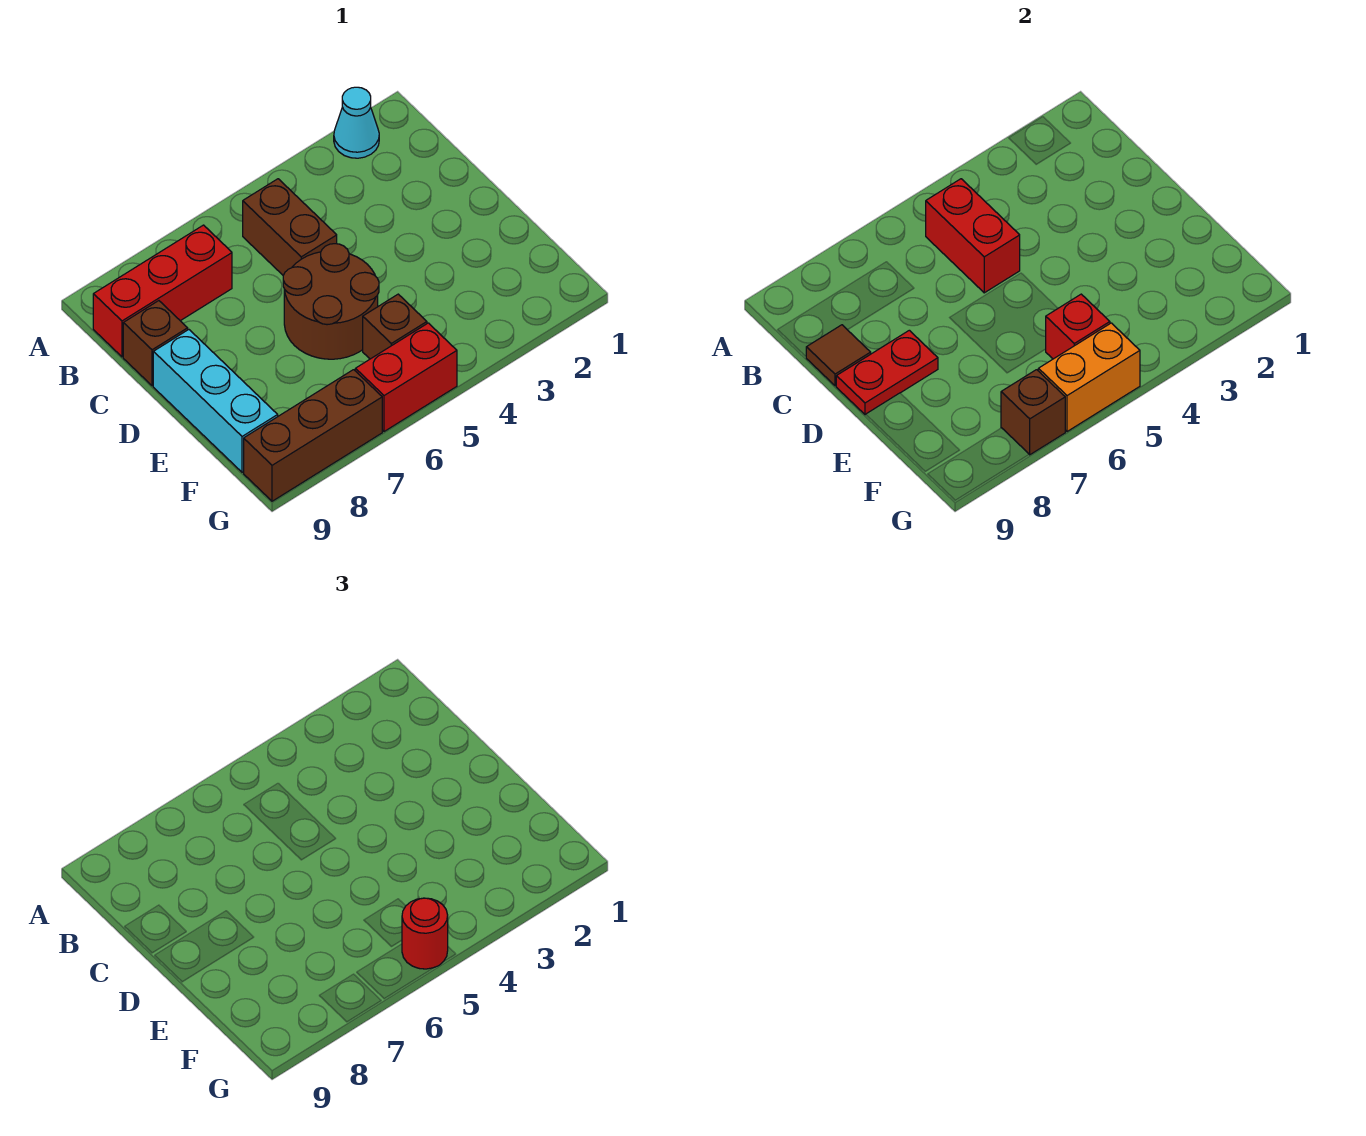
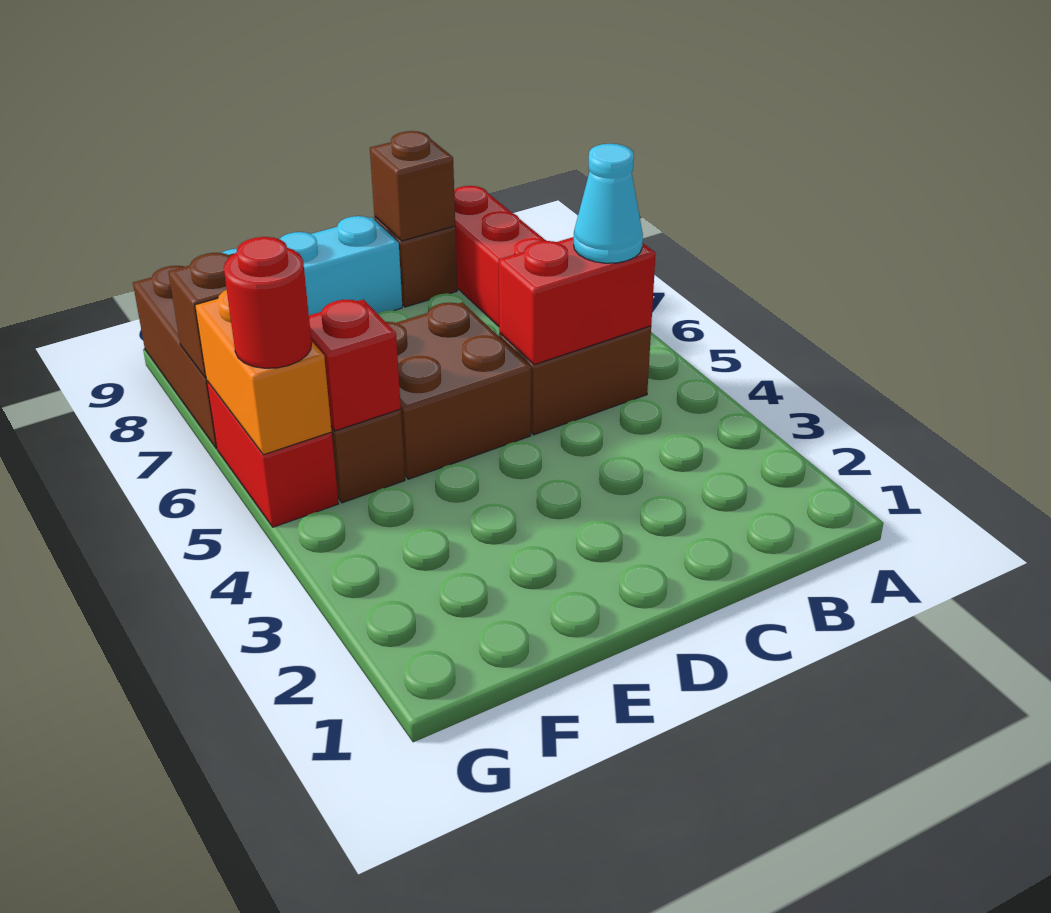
cyan 1x1 cone [334,87,379,158] -> cyan 1x1 cone moved to [574,144,643,263]
brown 1x1 tile [806,325,871,386] -> brown 1x1 brick [370,131,455,241]
brown 2x2 round brick [283,244,379,359] -> brown 2x2 brick [386,302,531,479]
red 1x2 plate [836,330,938,415] -> none

